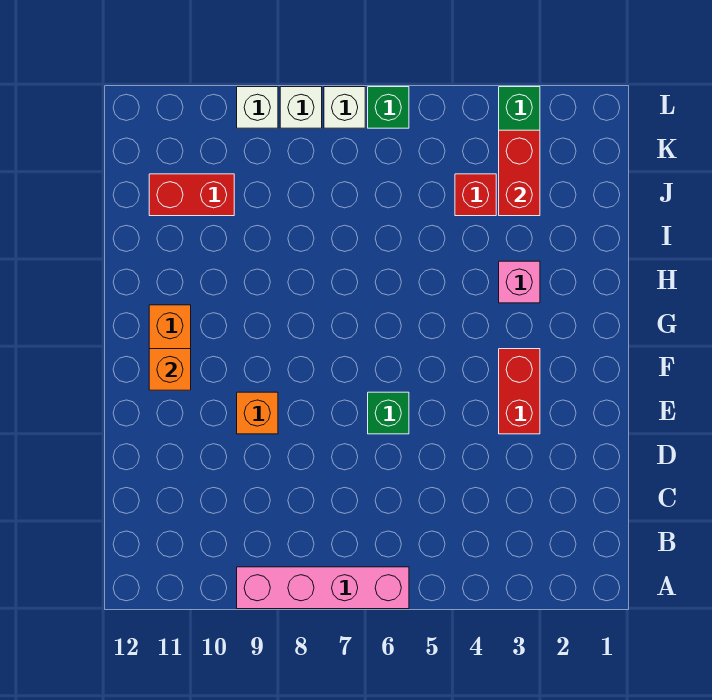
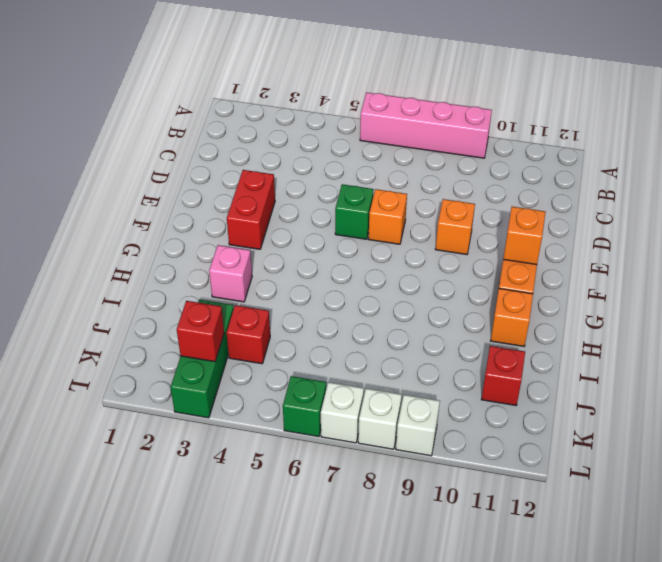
none -> orange 1x1 brick [369,189,407,244]
none -> orange 1x1 brick [491,288,533,346]
red 1x2 brick [499,130,540,216] -> red 1x1 brick [177,301,224,362]
red 1x2 brick [149,174,234,216] -> red 1x1 brick [481,346,525,405]

